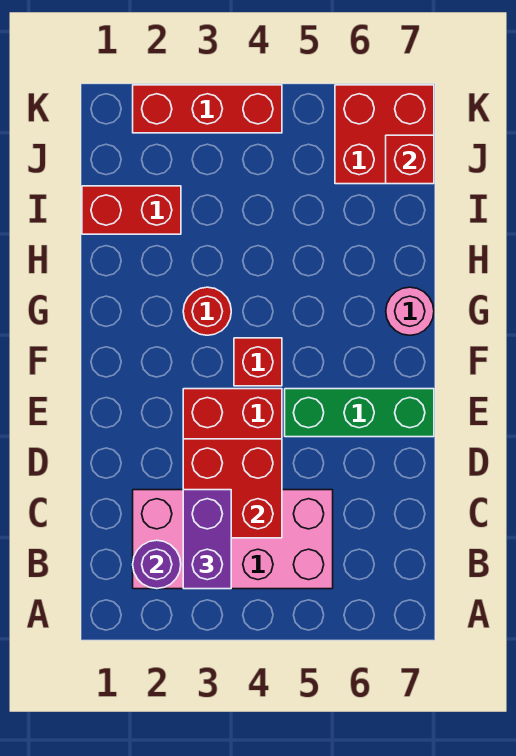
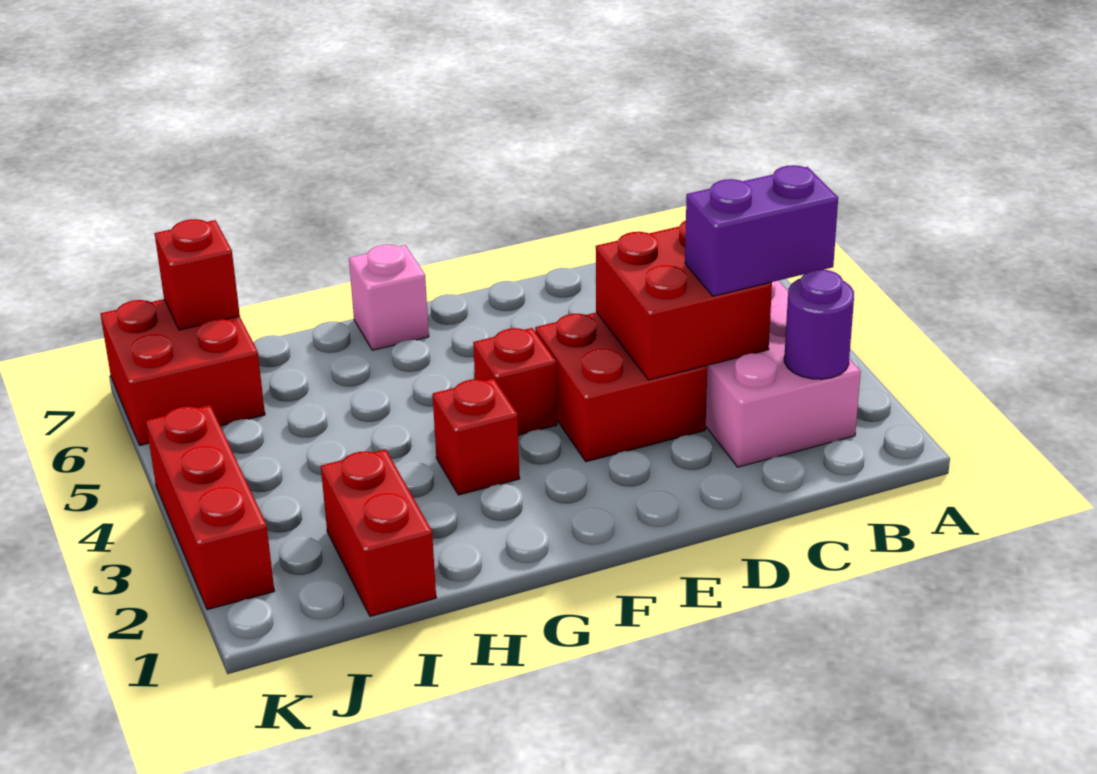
green 1x3 brick [285,389,434,437] -> none
red 1x1 round brick [183,287,231,335] -> red 1x1 brick [433,378,520,495]
pink 1x1 round brick [386,287,434,335] -> pink 1x1 brick [349,245,429,350]

